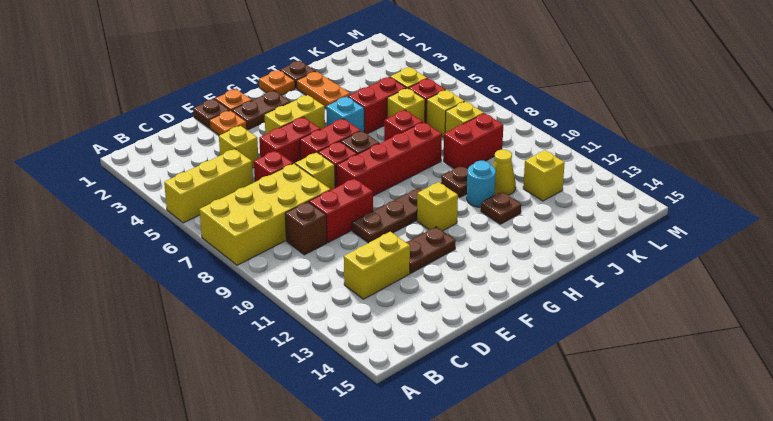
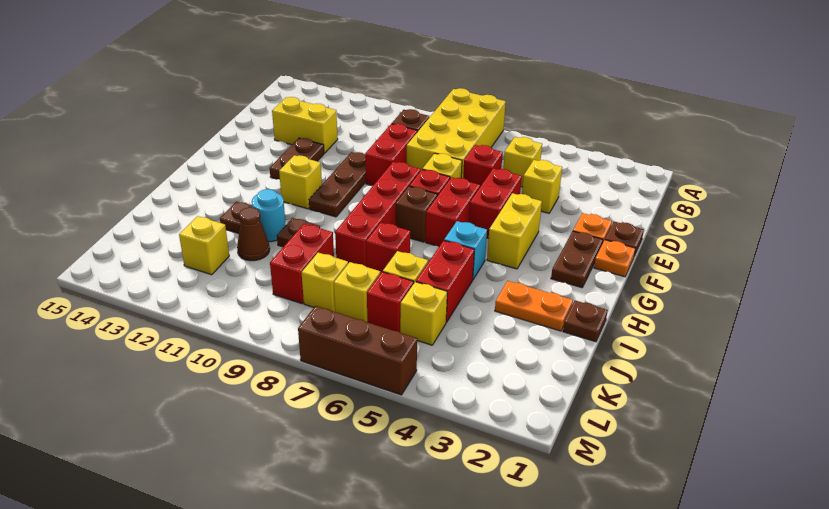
yellow 1x3 brick [164,149,253,223] -> yellow 1x1 brick [503,137,542,187]
yellow 1x2 brick [344,232,410,299] -> yellow 1x2 brick turned to [272,97,338,153]
orange 1x1 plate [259,70,295,95] -> none
yellow 1x1 cone [493,150,516,195] -> brown 1x1 cone [237,207,270,261]
none -> brown 1x3 brick [298,306,417,395]

